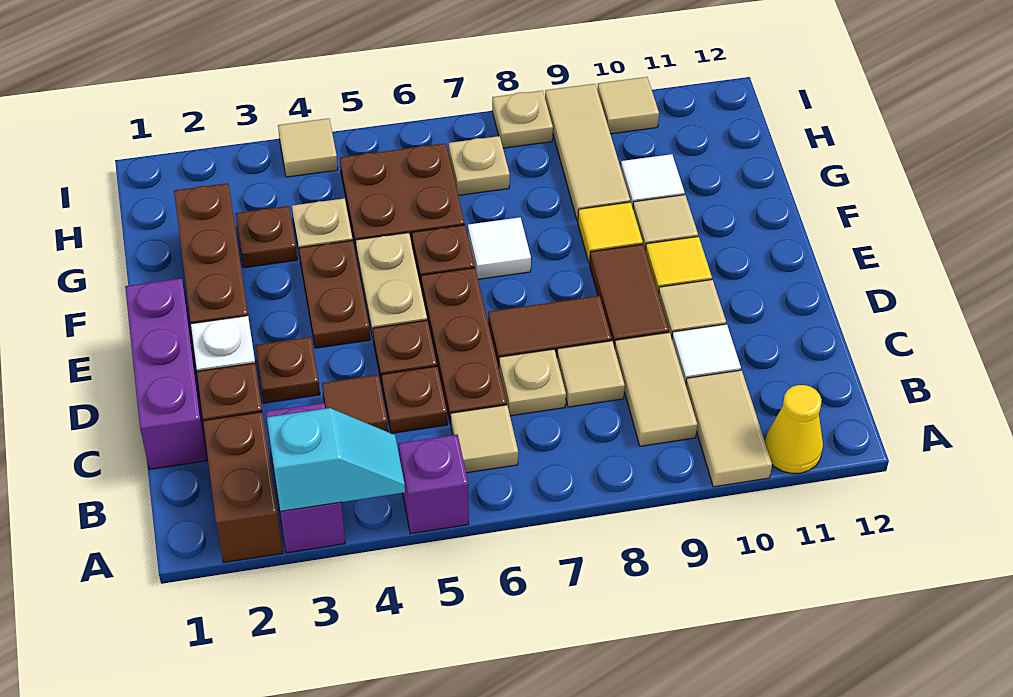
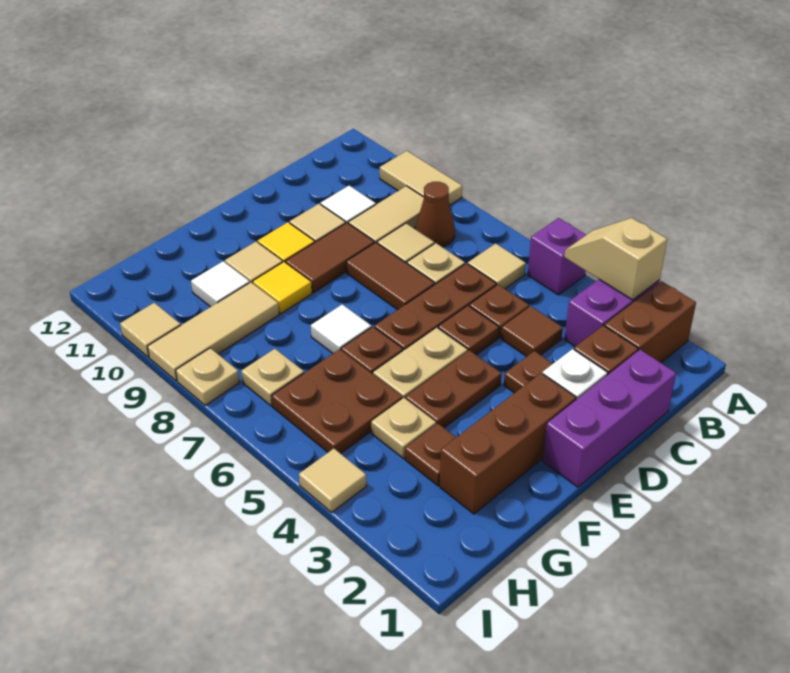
cyan 1x2 slope [267,408,405,511] -> tan 1x2 slope [565,218,667,300]
tan 1x2 tile [686,370,772,487] -> tan 1x2 tile turned to [380,151,462,205]
yellow 1x1 cone [765,385,823,473] -> none
none -> brown 1x1 cone [416,182,455,247]

